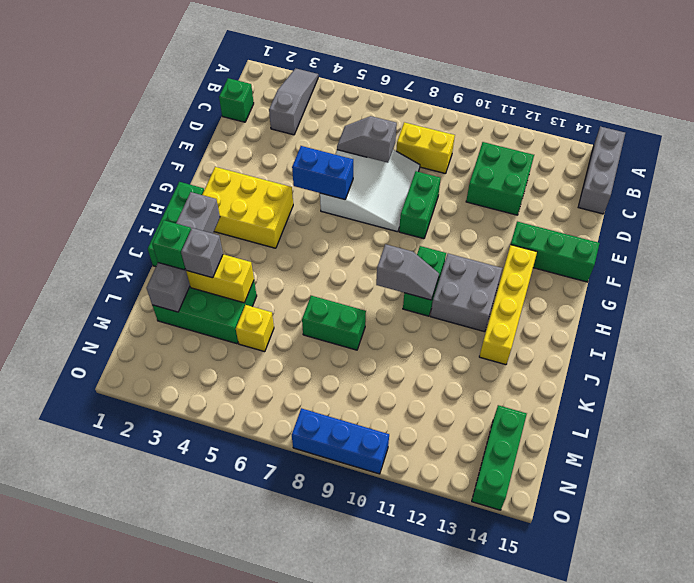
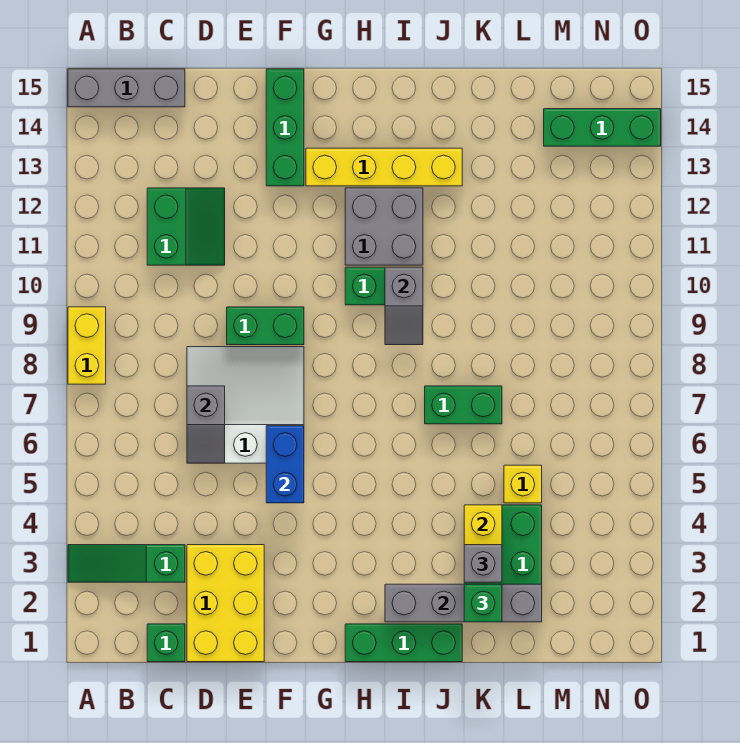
grey 1x3 slope [269,68,318,135] -> green 1x3 slope [68,545,185,582]
yellow 1x2 brick [396,122,455,174] -> yellow 1x2 brick moved to [68,307,106,384]
green 2x2 brick [466,142,534,215] -> green 2x2 slope [147,188,225,265]
yellow 2x3 brick [202,167,293,248] -> yellow 2x3 brick moved to [187,545,264,662]
grey 1x2 slope [376,244,439,300] -> grey 1x2 slope turned to [385,267,423,345]
green 1x2 brick [302,296,366,350] -> green 1x2 brick turned to [425,386,502,424]
blue 1x3 brick [292,408,389,474] -> none

